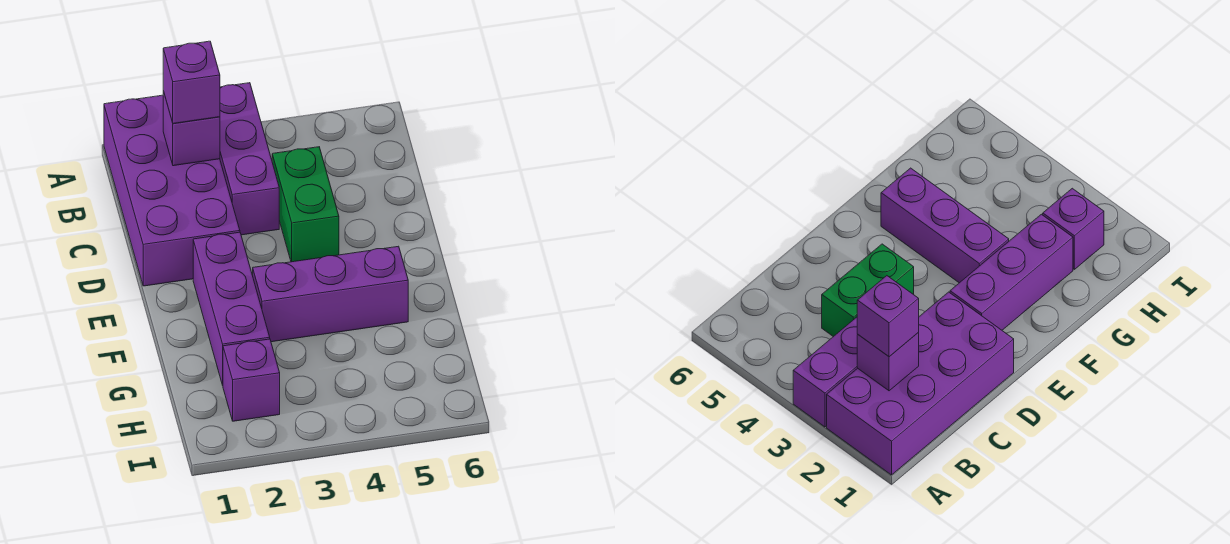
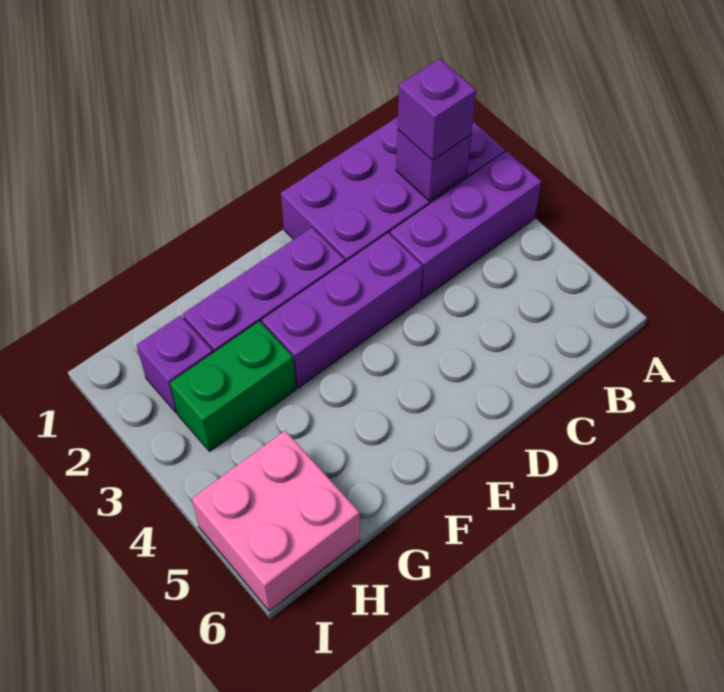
green 1x2 brick [272,147,339,262] -> green 1x2 brick moved to [170,321,296,451]
purple 1x3 brick [253,246,408,342] -> purple 1x3 brick turned to [262,233,422,388]
none -> pink 2x2 brick [192,431,360,611]

